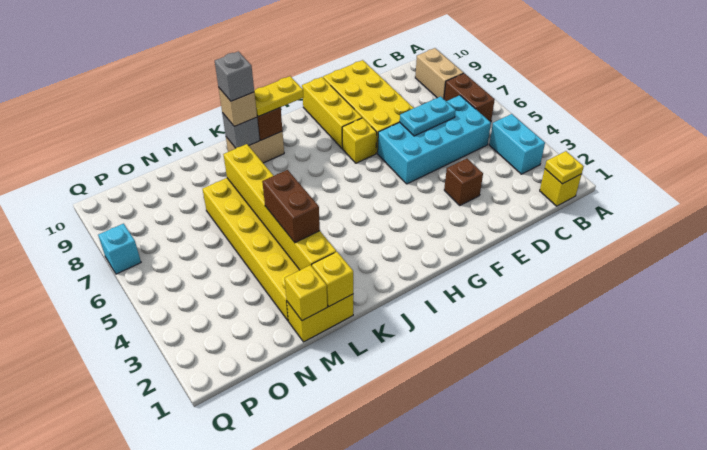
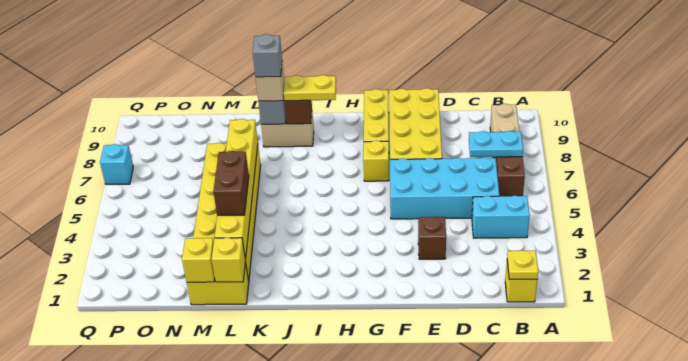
cyan 1x2 brick [489,114,545,174] -> cyan 1x2 brick turned to [472,196,530,238]
cyan 1x2 plate [400,96,456,136] -> cyan 1x2 plate moved to [469,131,523,157]

